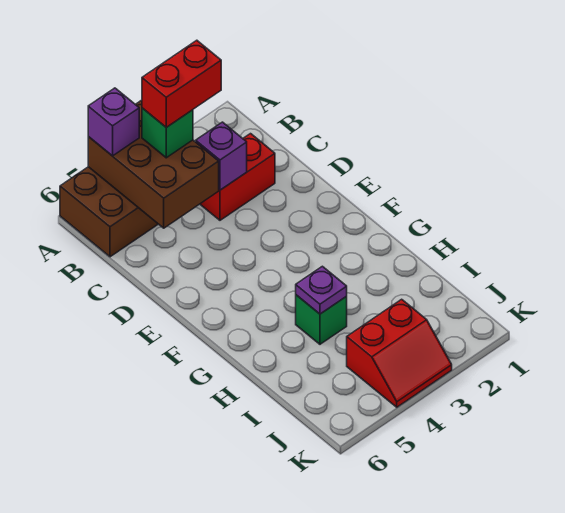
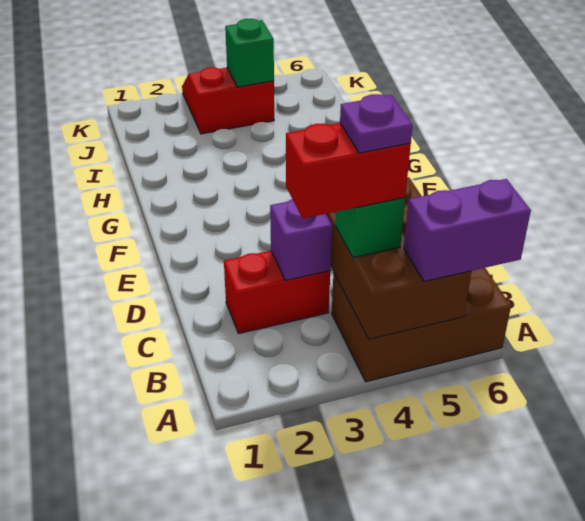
purple 1x1 brick [88,88,139,156] -> purple 1x2 brick [404,179,531,282]
green 1x1 brick [296,295,347,344] -> green 1x1 brick moved to [225,19,274,87]
purple 1x1 plate [296,266,347,314] -> purple 1x1 plate moved to [340,94,413,153]

